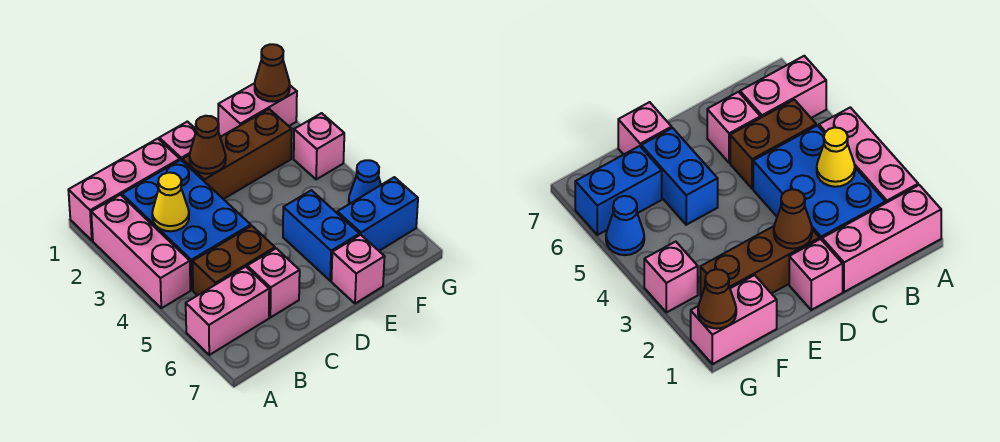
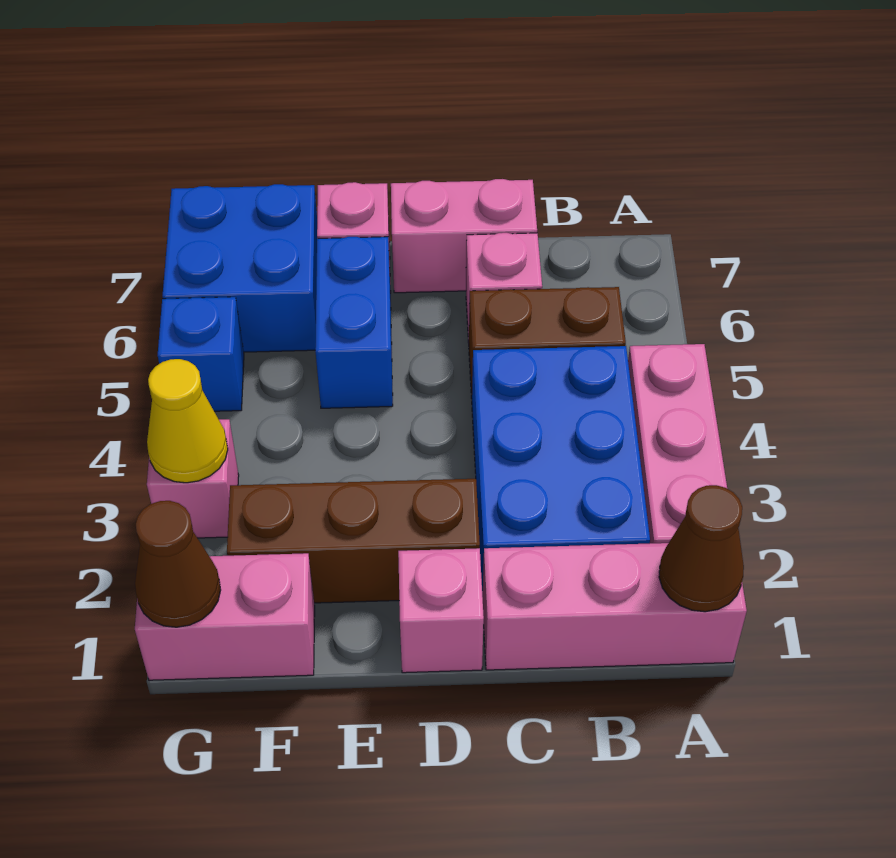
pink 1x2 brick [186,267,269,355] -> pink 1x2 brick moved to [391,179,537,293]
yellow 1x1 cone [152,173,189,231] -> yellow 1x1 cone moved to [147,359,228,483]
brown 1x1 cone [189,116,226,174] -> brown 1x1 cone moved to [659,485,744,612]
blue 1x2 brick [337,177,418,251] -> blue 2x2 brick [163,184,317,352]
blue 1x1 cone [349,160,381,204] -> blue 1x1 brick [158,297,244,411]

